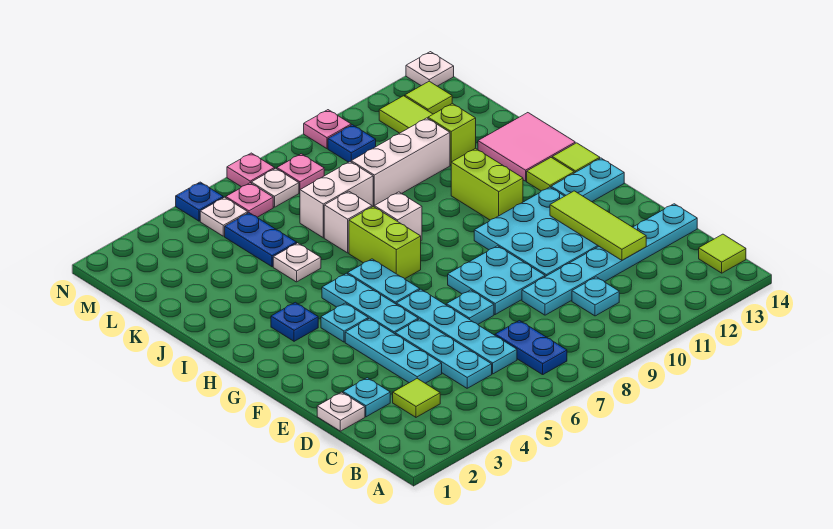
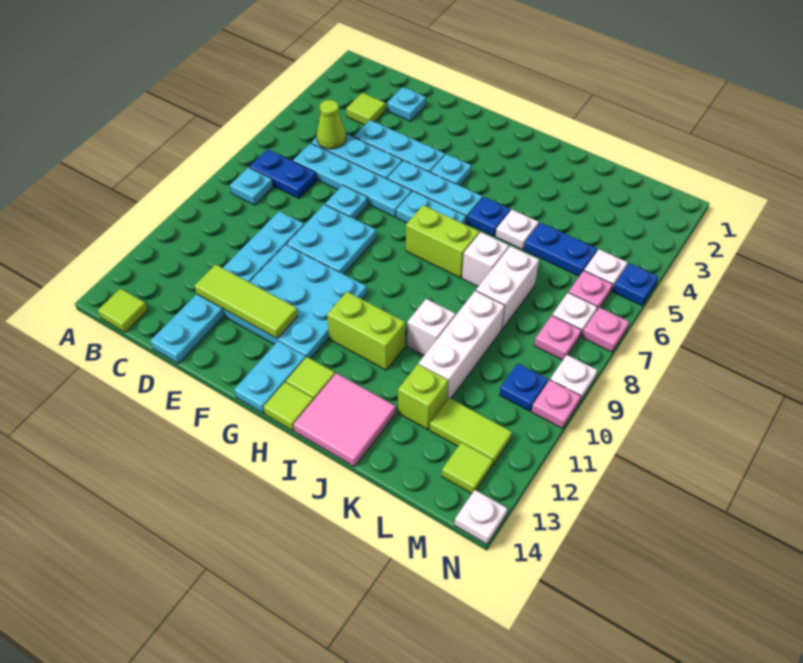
none -> lime 1x1 cone [317,100,346,149]
cyan 1x1 plate [572,277,619,316] -> cyan 1x1 plate moved to [230,167,273,205]
white 1x1 plate [317,392,365,431] -> white 1x1 plate moved to [550,355,597,402]
blue 1x1 plate [271,302,318,341] -> blue 1x1 plate moved to [468,197,510,236]
white 1x1 brick [374,192,422,240] -> white 1x1 brick moved to [407,299,455,355]

